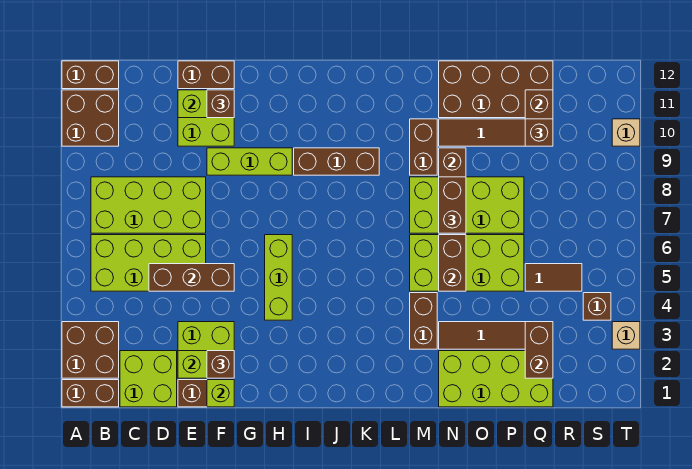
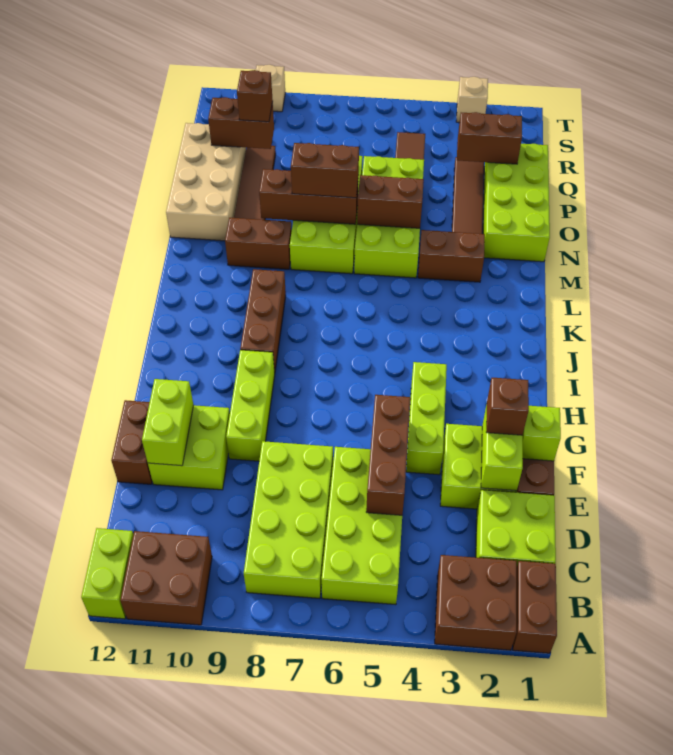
brown 1x2 brick [62,61,119,89] -> lime 1x2 brick [81,528,133,619]
brown 1x1 brick [207,90,234,118] -> none
lime 1x3 brick [265,235,292,320] -> lime 1x3 brick turned to [406,362,447,475]
brown 2x4 brick [439,61,553,118] -> tan 2x4 brick [166,123,246,241]
brown 1x1 brick [583,293,611,320] -> none

